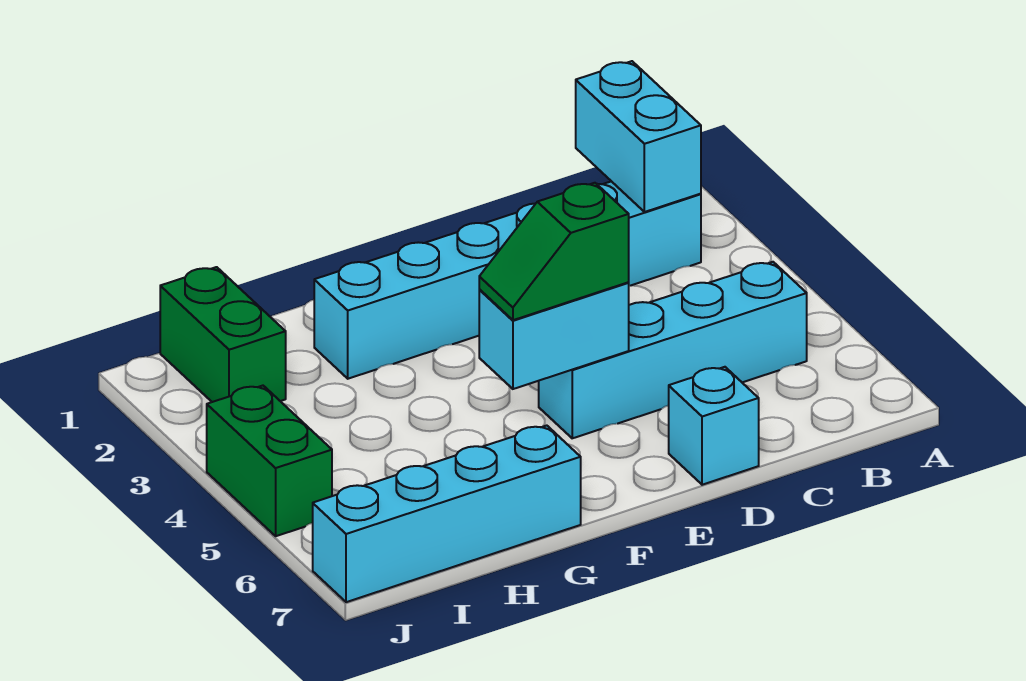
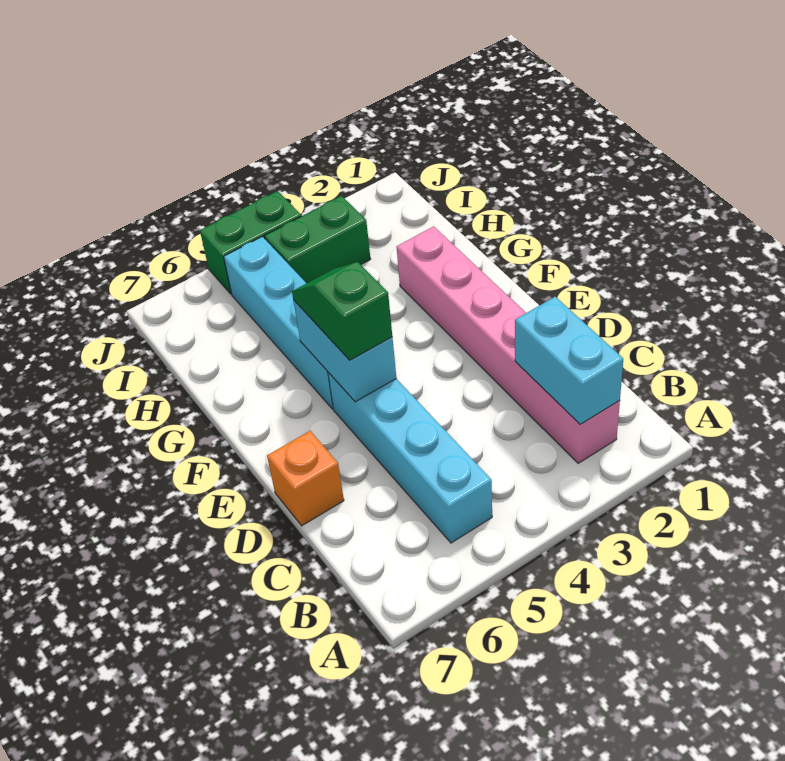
cyan 1x2 brick [576,61,701,212] -> cyan 1x2 brick turned to [515,297,623,424]
cyan 1x6 brick [314,181,701,379] -> pink 1x6 brick [397,226,620,463]
cyan 1x1 brick [669,367,759,485] -> orange 1x1 brick [267,431,344,526]
cyan 1x4 brick [313,426,581,602] -> cyan 1x4 brick moved to [224,237,333,409]
green 1x2 brick [160,267,286,402] -> green 1x2 brick moved to [265,196,370,283]

